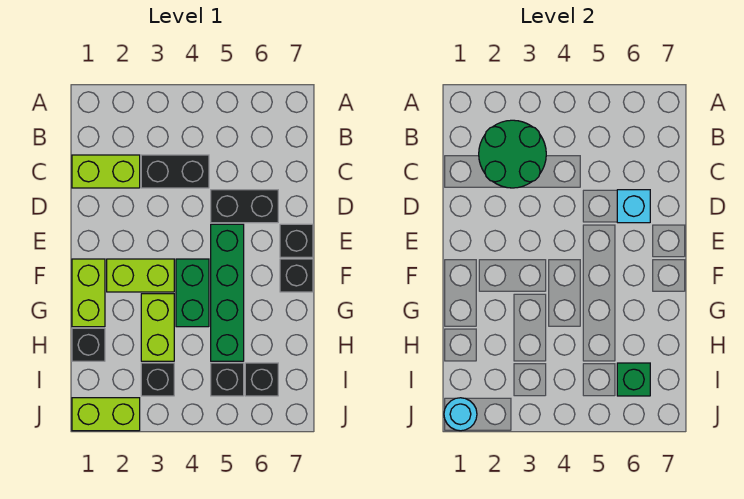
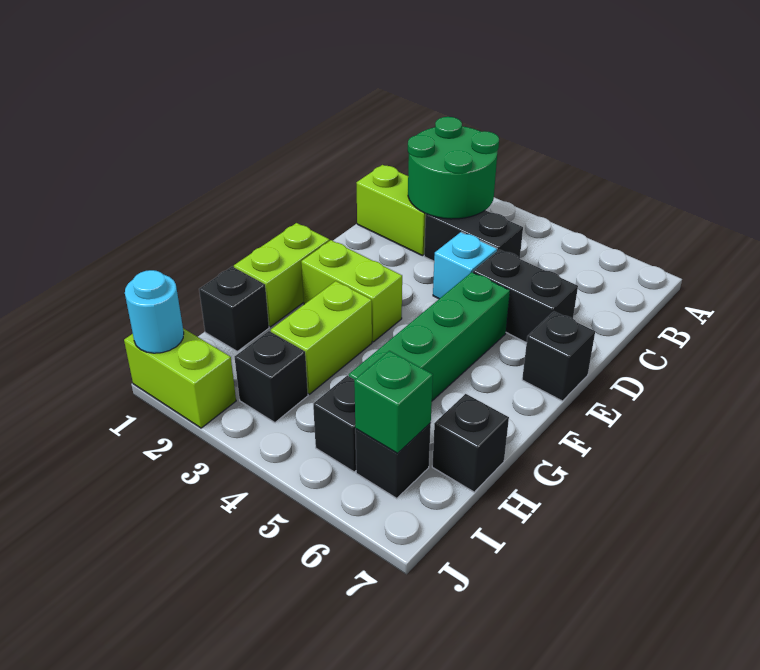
cyan 1x1 brick [617,190,650,223] -> cyan 1x1 brick moved to [433,232,497,299]
green 1x2 brick [176,259,209,327] -> none
black 1x1 brick [280,259,313,292] -> black 1x1 brick moved to [432,394,509,492]

